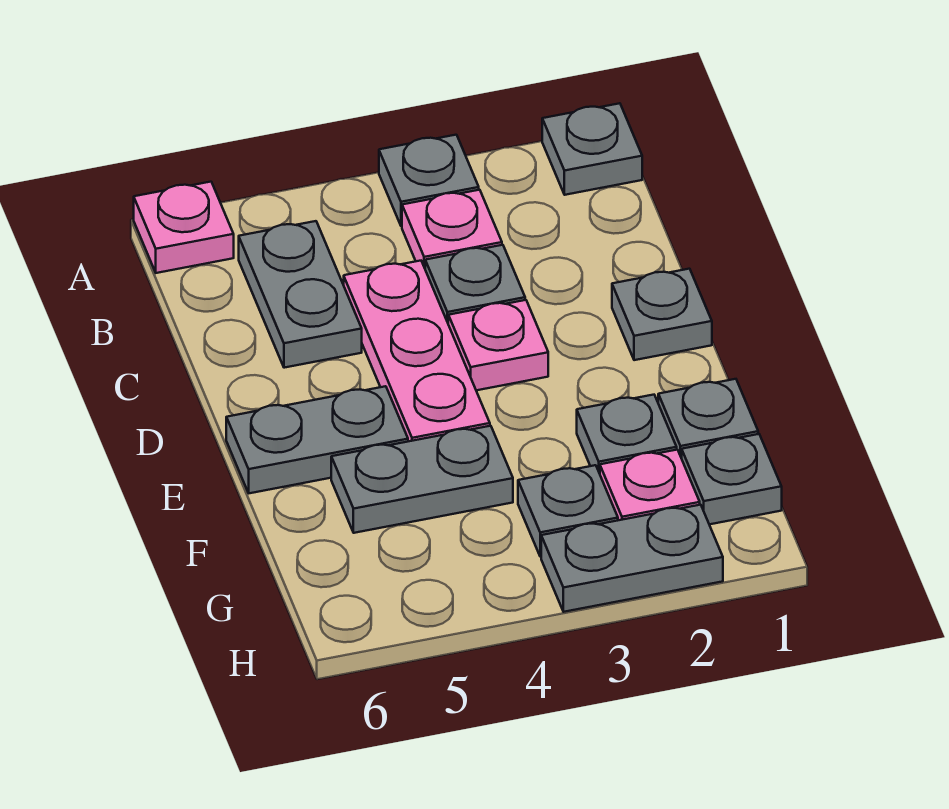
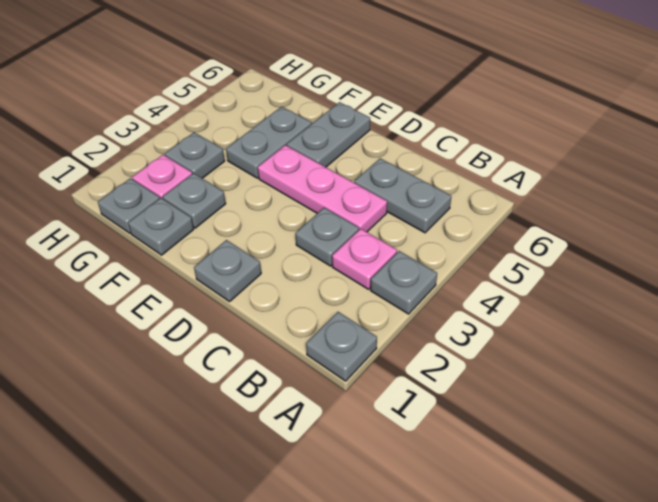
pink 1x1 plate [134,182,234,273] -> none
pink 1x1 plate [448,300,548,390] -> none
grey 1x2 plate [541,505,723,612] -> none

